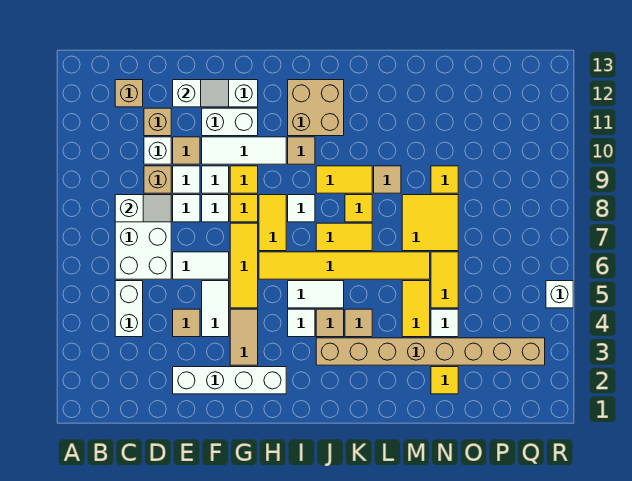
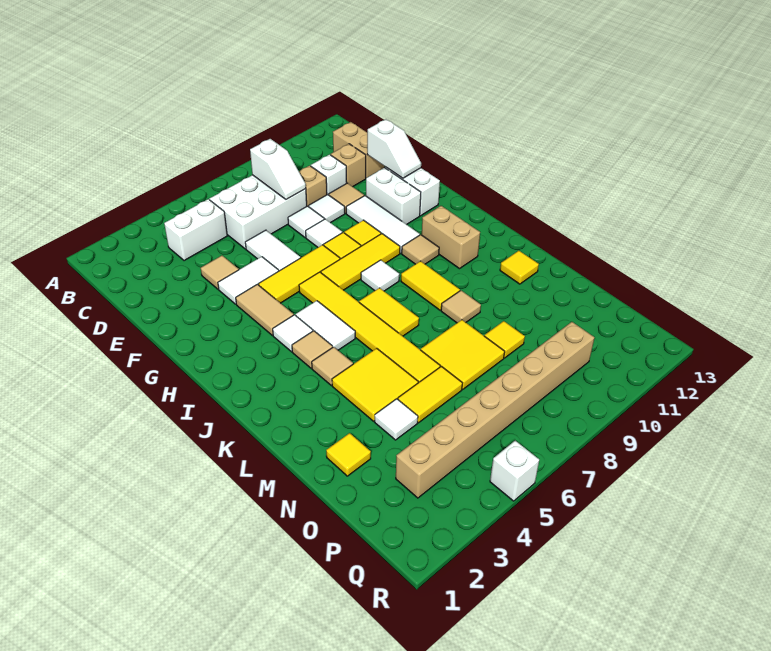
tan 1x1 brick [115,80,143,107] -> tan 1x2 brick [333,122,384,178]
white 1x4 brick [173,367,286,394] -> none
white 1x1 tile [202,166,229,193] -> none
tan 1x2 tile [230,309,258,365] -> tan 1x2 tile turned to [236,284,294,335]
yellow 1x2 tile [259,195,286,251] -> yellow 1x3 tile [321,234,400,290]
tan 2x2 brick [288,80,344,136] -> tan 1x2 brick [422,206,480,269]
tan 1x8 brick [316,338,545,365] -> tan 1x8 brick turned to [396,322,594,498]
yellow 1x1 tile [345,195,372,222] -> yellow 1x1 tile moved to [500,251,539,284]
yellow 1x2 tile [402,281,430,337] -> yellow 2x2 tile [332,348,418,421]

